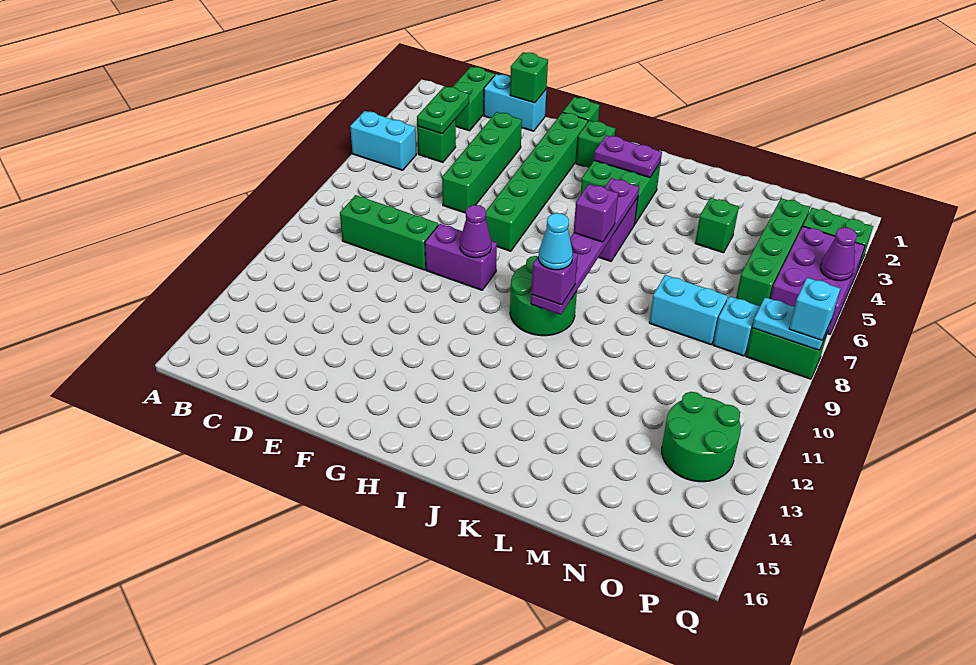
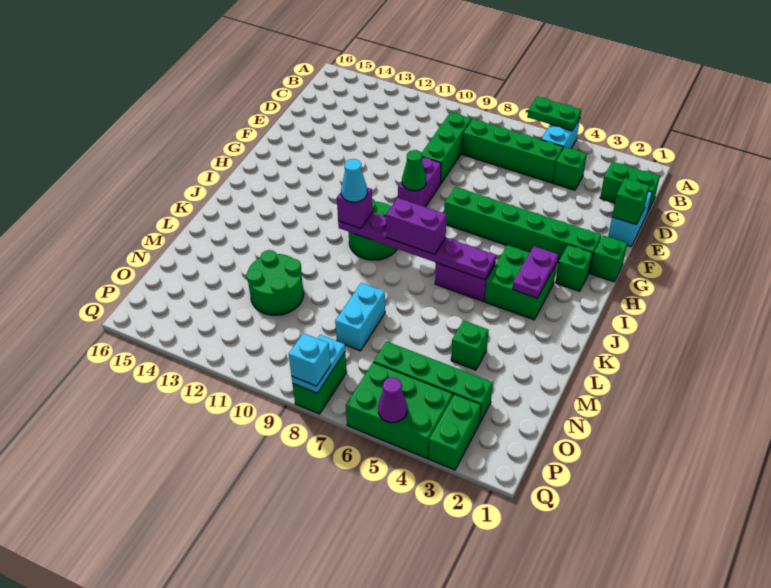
green 1x2 plate [417,86,469,134] -> green 1x2 plate moved to [527,97,581,131]
green 1x4 brick [442,112,522,213] -> green 1x4 brick moved to [462,119,563,183]
purple 1x1 cone [460,205,491,258] -> green 1x1 cone [402,150,426,191]
purple 1x1 brick [574,184,618,242] -> purple 1x2 brick [386,198,447,254]
cyan 1x1 brick [713,296,760,356] -> none
green 2x2 round brick [662,392,741,482] -> green 2x2 round brick moved to [246,250,304,315]
purple 2x3 brick [770,226,865,334] -> green 2x3 brick [346,362,453,458]

